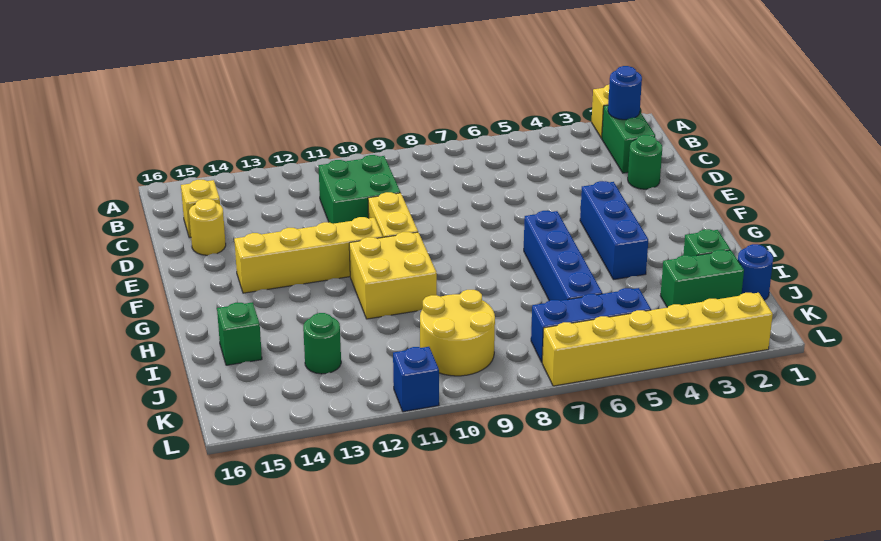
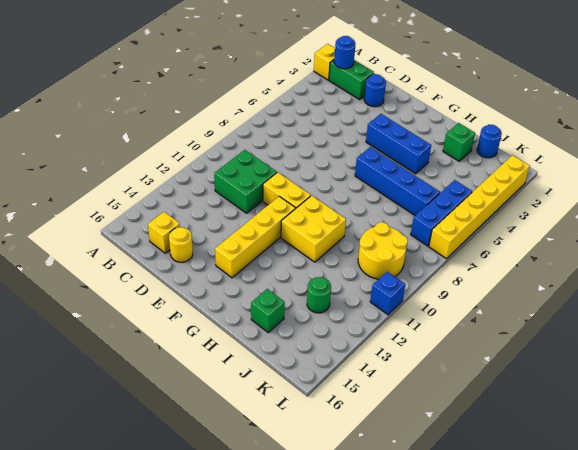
green 1x1 round brick [628,135,662,189] -> blue 1x1 round brick [364,74,386,107]
green 1x2 brick [660,250,744,307] -> none

